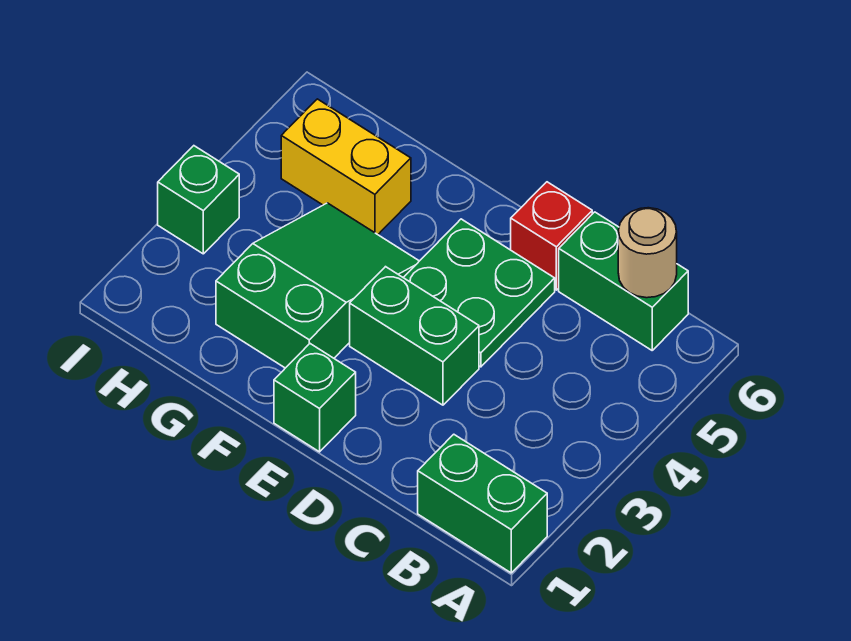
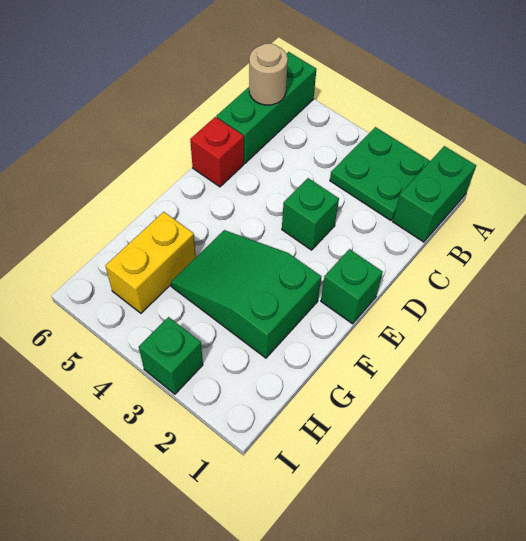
green 1x2 brick [559,212,688,350] -> green 1x3 brick [216,52,316,163]
green 1x2 brick [350,267,479,405] -> green 1x1 brick [282,178,339,250]
green 2x2 plate [403,219,555,367] -> green 2x2 plate moved to [330,127,430,220]

